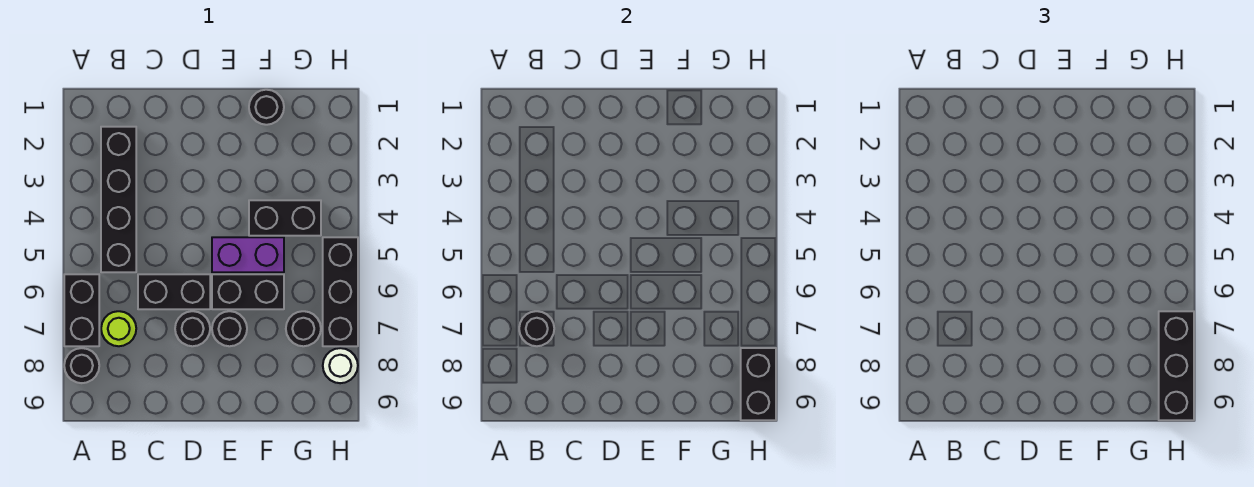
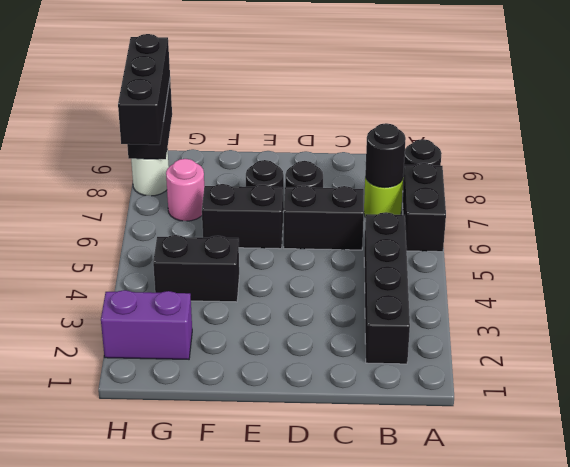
purple 1x2 brick [212,237,284,272] -> purple 1x2 brick moved to [101,290,192,359]
black 1x1 round brick [249,90,284,125] -> none
black 1x1 round brick [286,311,321,346] -> pink 1x1 round brick [166,159,204,221]
black 1x3 brick [323,237,358,346] -> none

